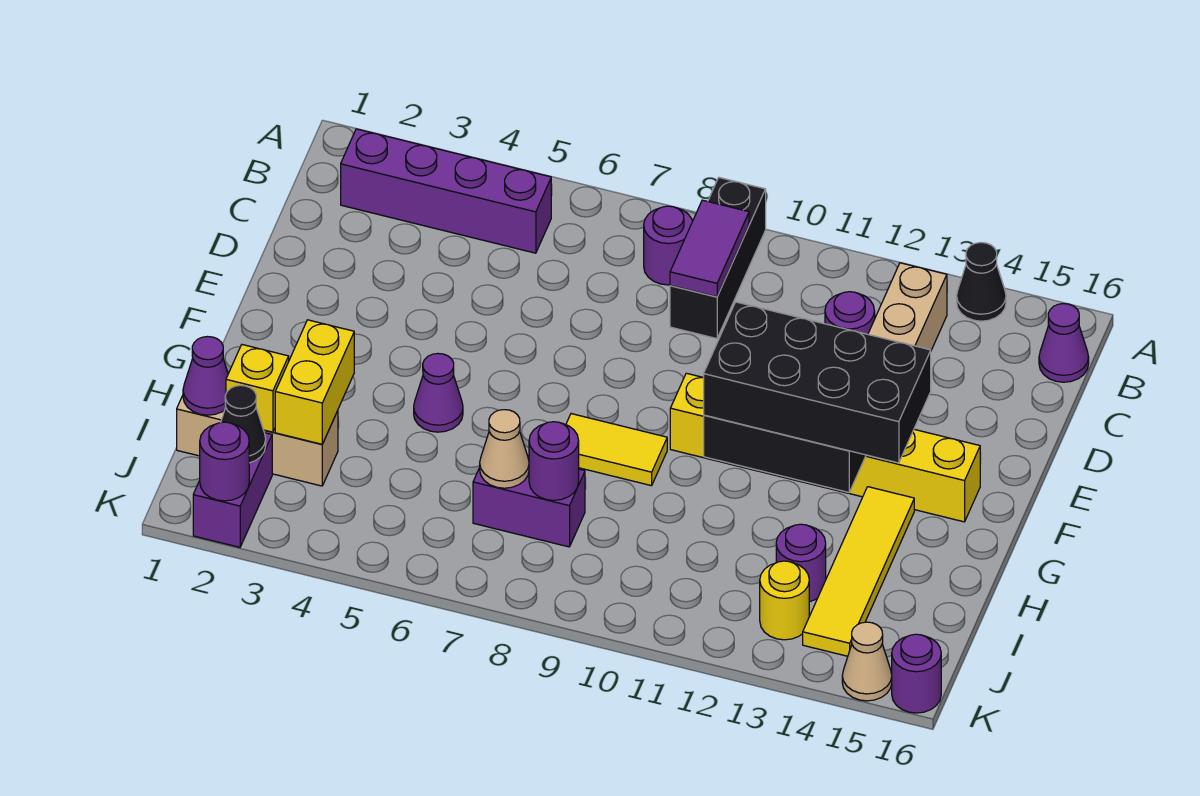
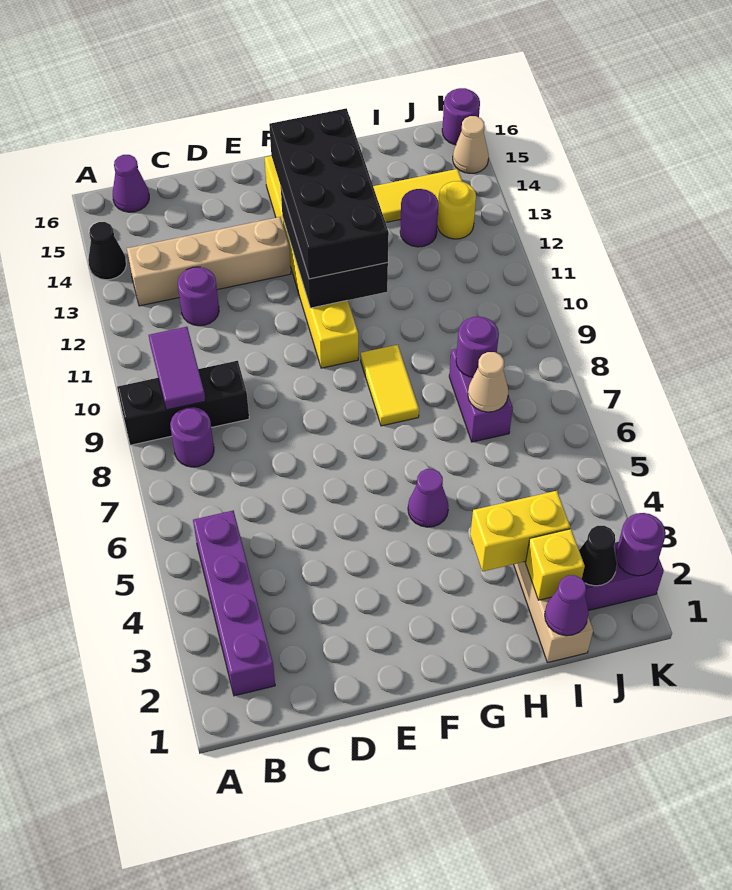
purple 1x2 tile [670,200,749,297] -> purple 1x2 tile turned to [149,327,205,410]

